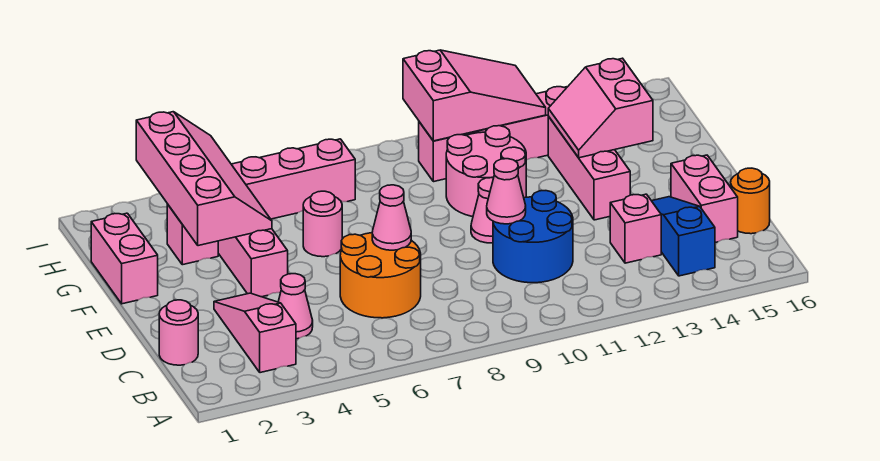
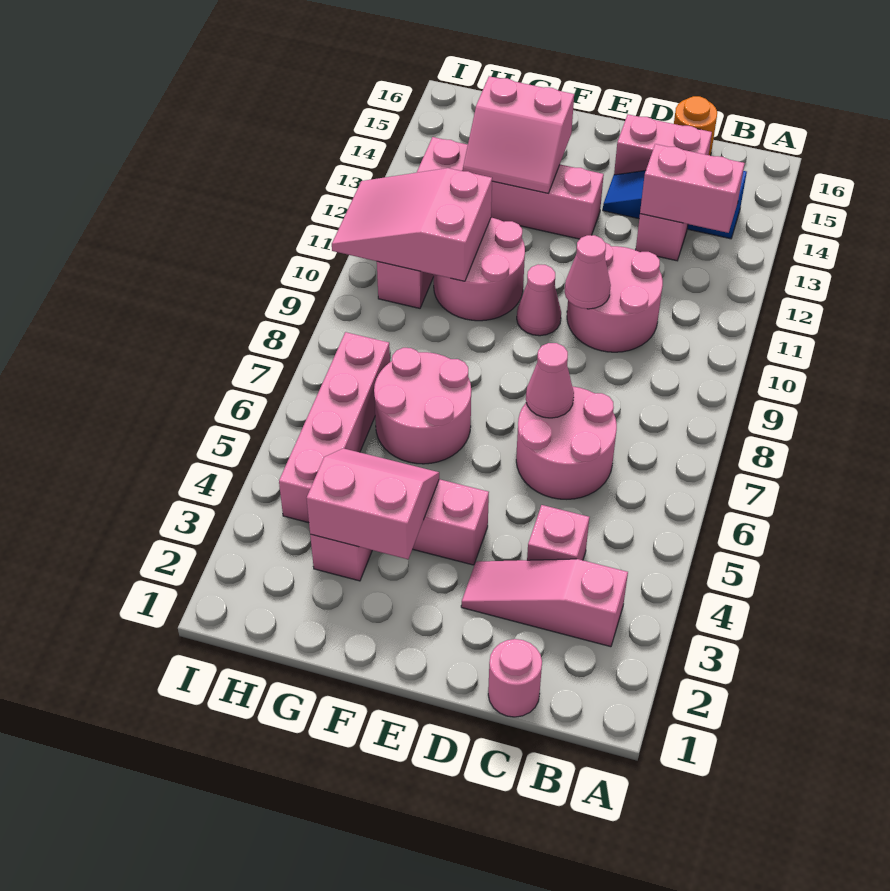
pink 1x1 cone [278,274,313,339] -> pink 1x1 brick [527,505,589,560]
orange 2x2 round brick [340,233,421,318] -> pink 2x2 round brick [516,386,617,499]
blue 2x2 round brick [493,191,573,283] -> pink 2x2 round brick [567,243,663,352]
pink 1x2 brick [91,213,158,304] -> pink 1x2 brick moved to [640,144,745,233]
pink 2x4 slope [136,112,272,246] -> pink 2x2 slope [307,448,439,559]
pink 1x1 round brick [303,191,342,257] -> pink 2x2 round brick [374,348,471,464]
pink 2x3 slope [403,50,546,141] -> pink 2x3 slope turned to [332,168,492,281]

